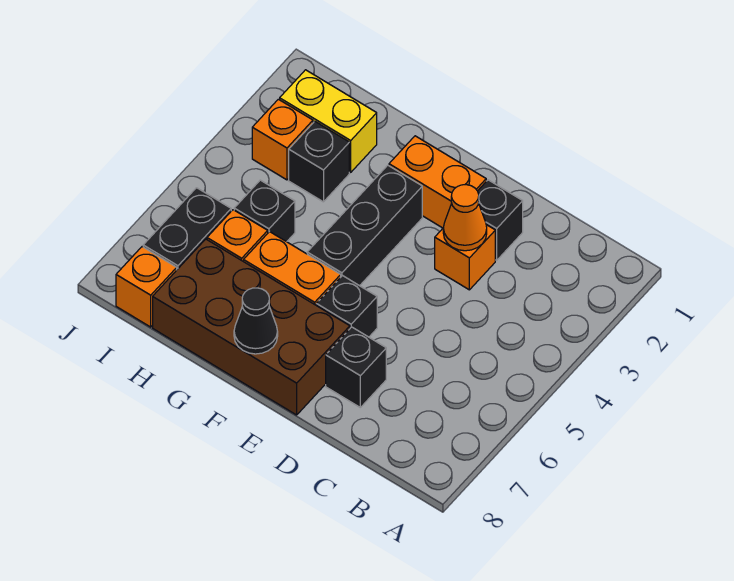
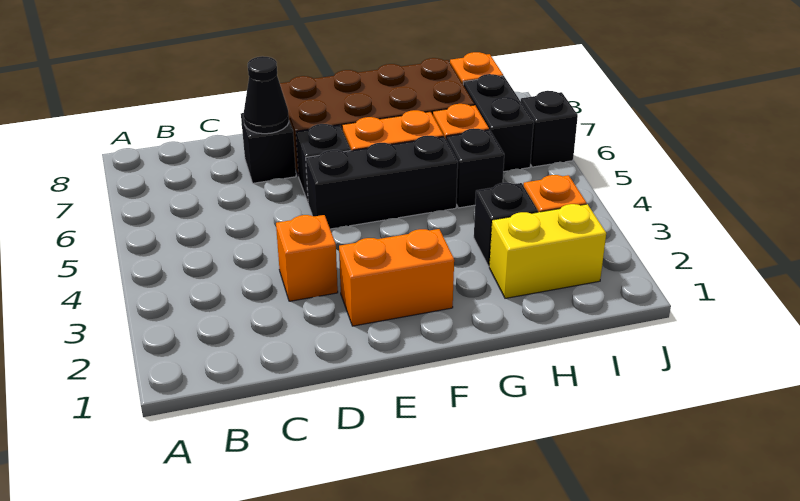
black 1x1 brick [478,180,523,260] -> black 1x1 brick moved to [521,91,578,167]
orange 1x1 cone [443,185,487,251] -> none
black 1x3 brick [307,165,422,286] -> black 1x3 brick turned to [306,135,458,229]
black 1x1 cone [234,288,278,354] -> black 1x1 cone moved to [244,56,289,134]

